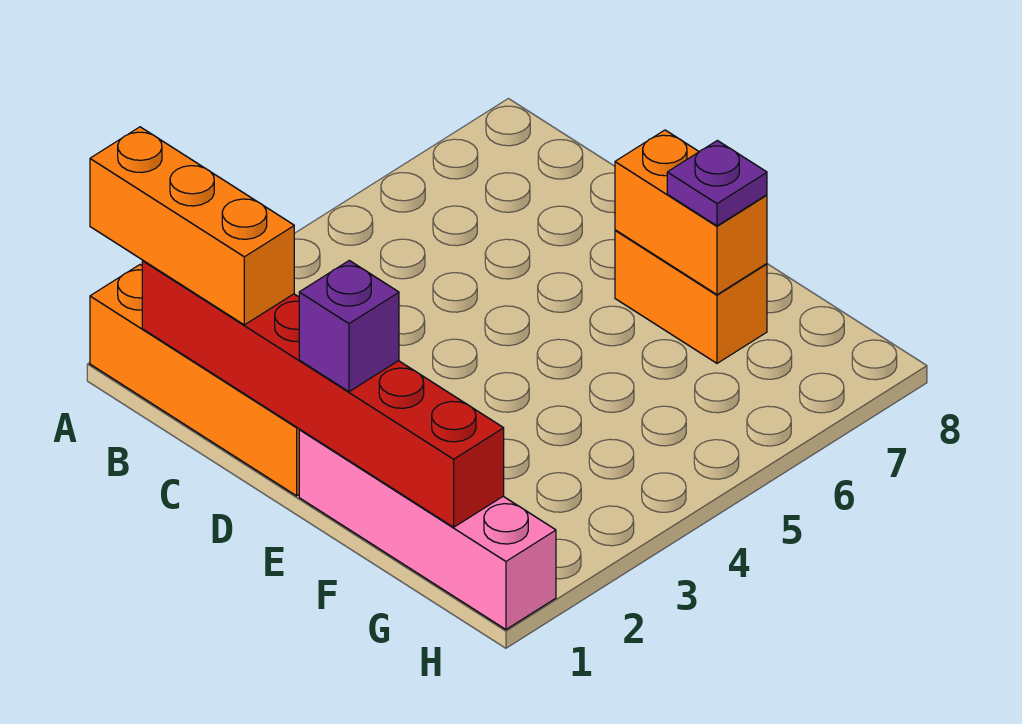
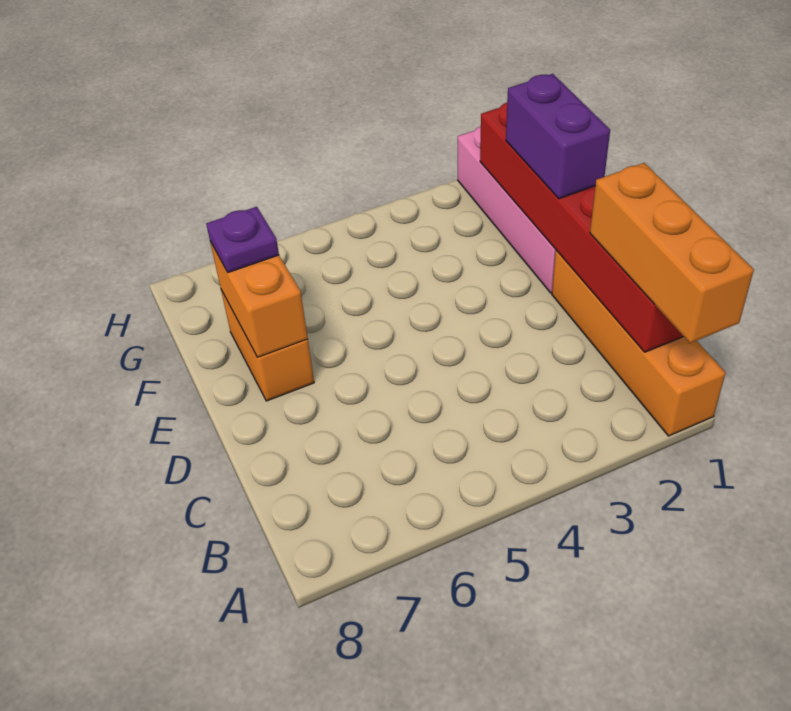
purple 1x1 brick [299,261,399,392] -> purple 1x2 brick [506,74,610,199]

